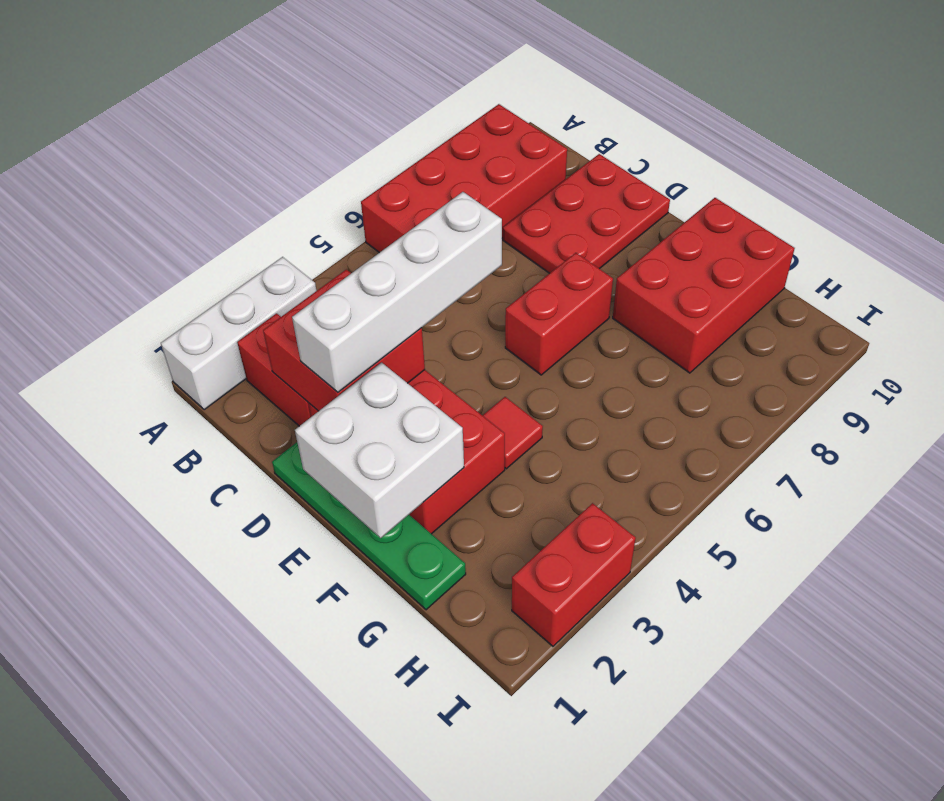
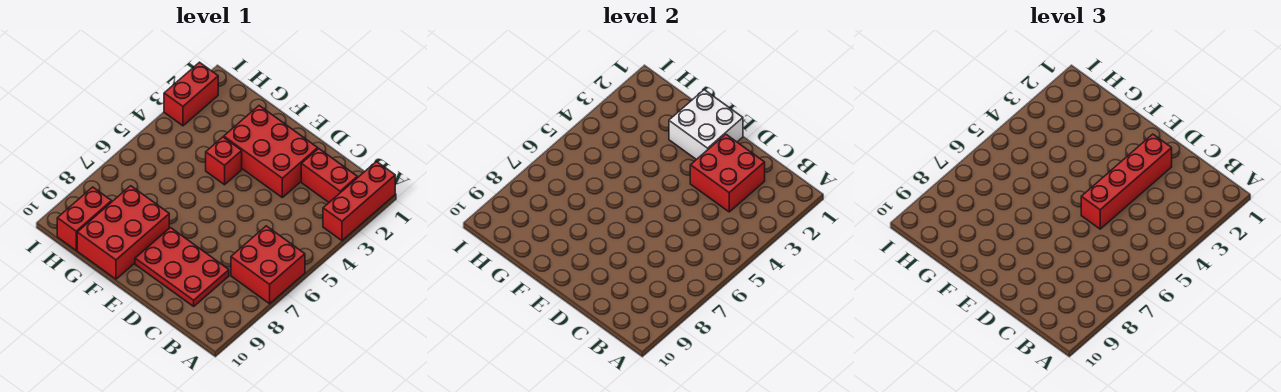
white 1x3 brick [161,257,316,410] -> red 1x3 brick [323,162,395,241]
red 2x4 brick [361,104,567,253] -> red 2x2 brick [231,226,305,304]
red 2x3 plate [503,154,670,273] -> red 2x3 plate turned to [135,228,229,306]
green 1x4 plate [272,442,466,610] -> none
white 1x4 brick [292,192,502,392] -> red 1x4 brick [1081,134,1172,229]
red 1x2 brick [505,253,613,375] -> red 1x2 brick moved to [57,187,112,250]
red 1x1 tile [482,397,543,469] -> red 1x1 brick [206,137,242,185]

